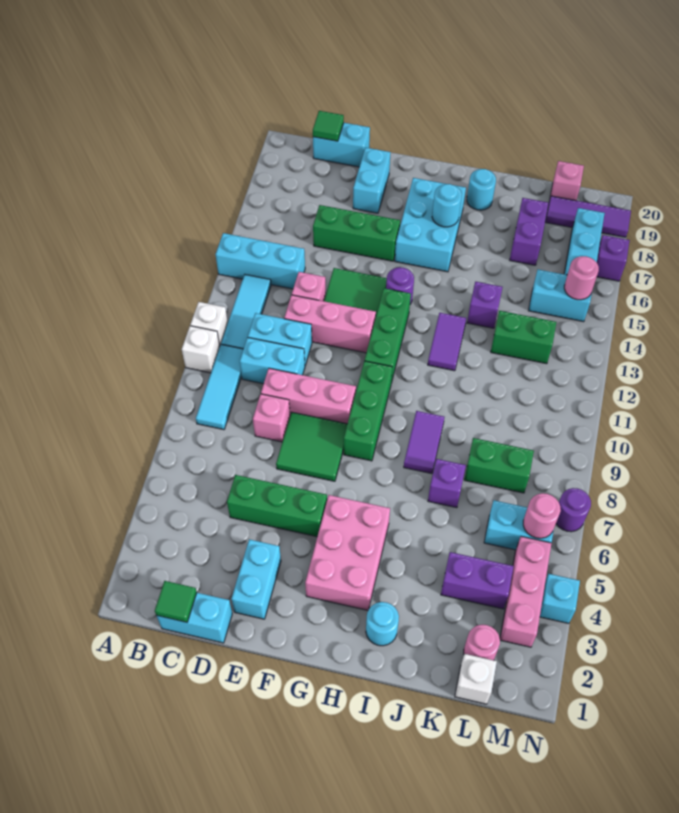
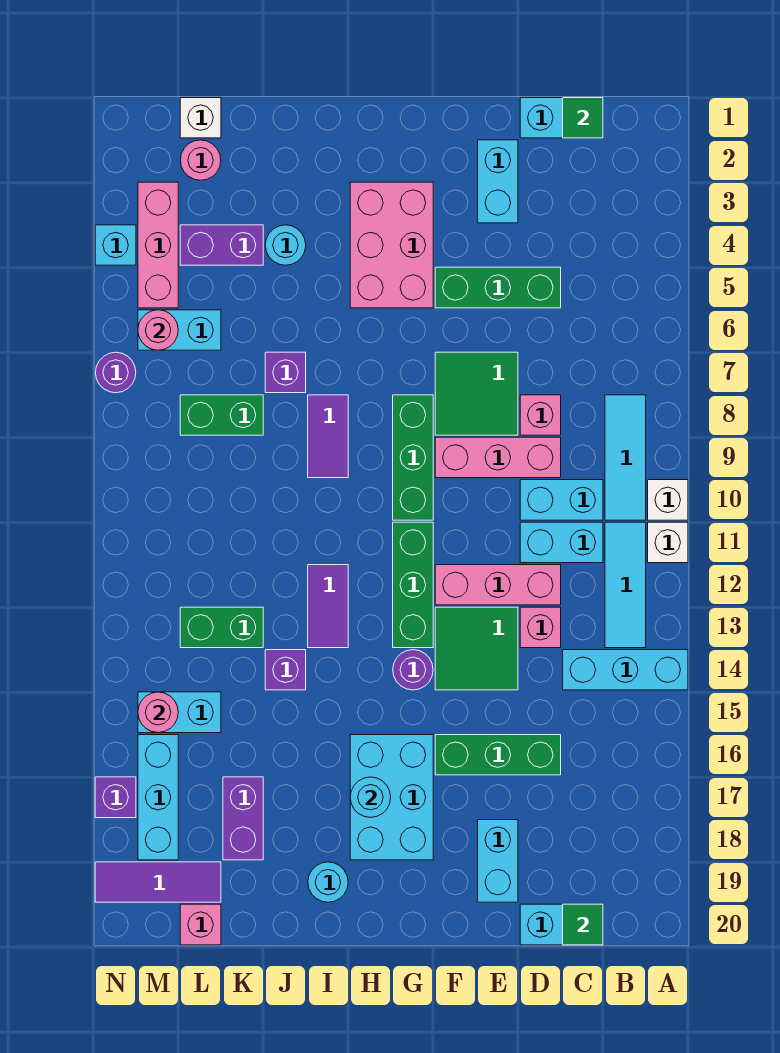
cyan 1x1 round brick [366,602,399,646] -> cyan 1x1 round brick moved to [265,225,306,265]

